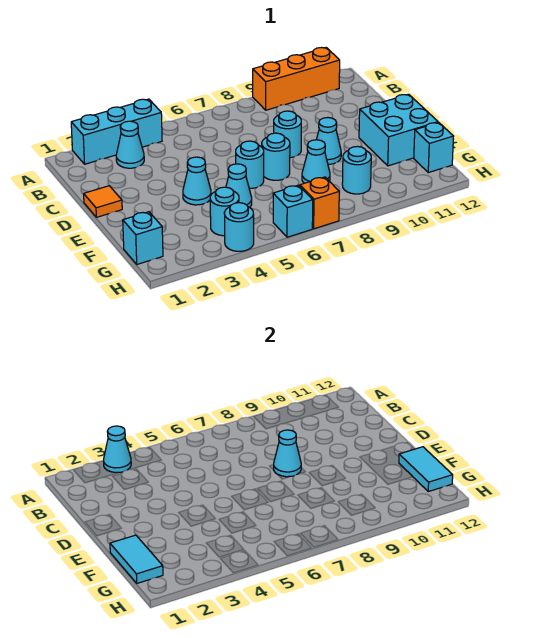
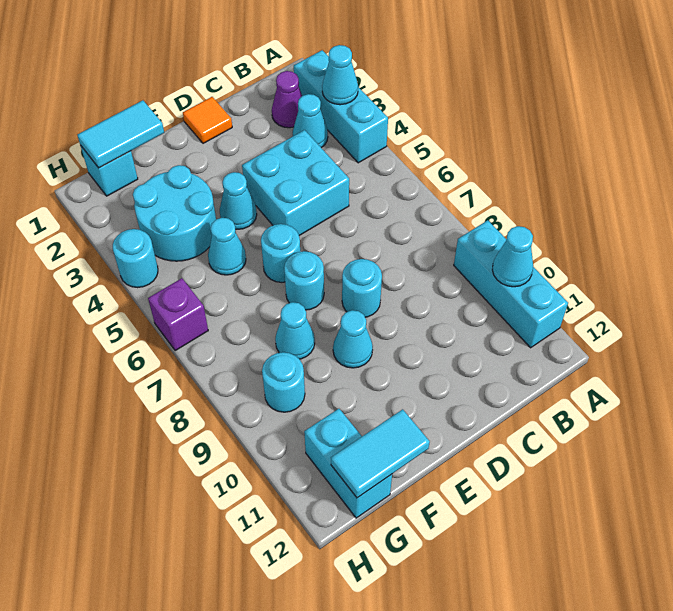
orange 1x3 brick [253,48,340,110] -> cyan 1x3 brick [454,220,568,348]
none -> purple 1x1 cone [272,71,302,128]
cyan 1x1 cone [274,430,301,477] -> cyan 1x1 cone moved to [492,226,533,287]
cyan 2x2 brick [359,94,438,166] -> cyan 2x2 brick moved to [242,130,349,235]
cyan 1x1 round brick [210,187,239,236] -> cyan 2x2 round brick [133,165,216,261]
cyan 1x1 brick [414,122,454,173] -> cyan 1x2 brick [304,409,392,518]
cyan 1x1 brick [273,185,313,237] -> purple 1x1 brick [148,278,208,351]
orange 1x1 brick [300,177,339,229] -> none

